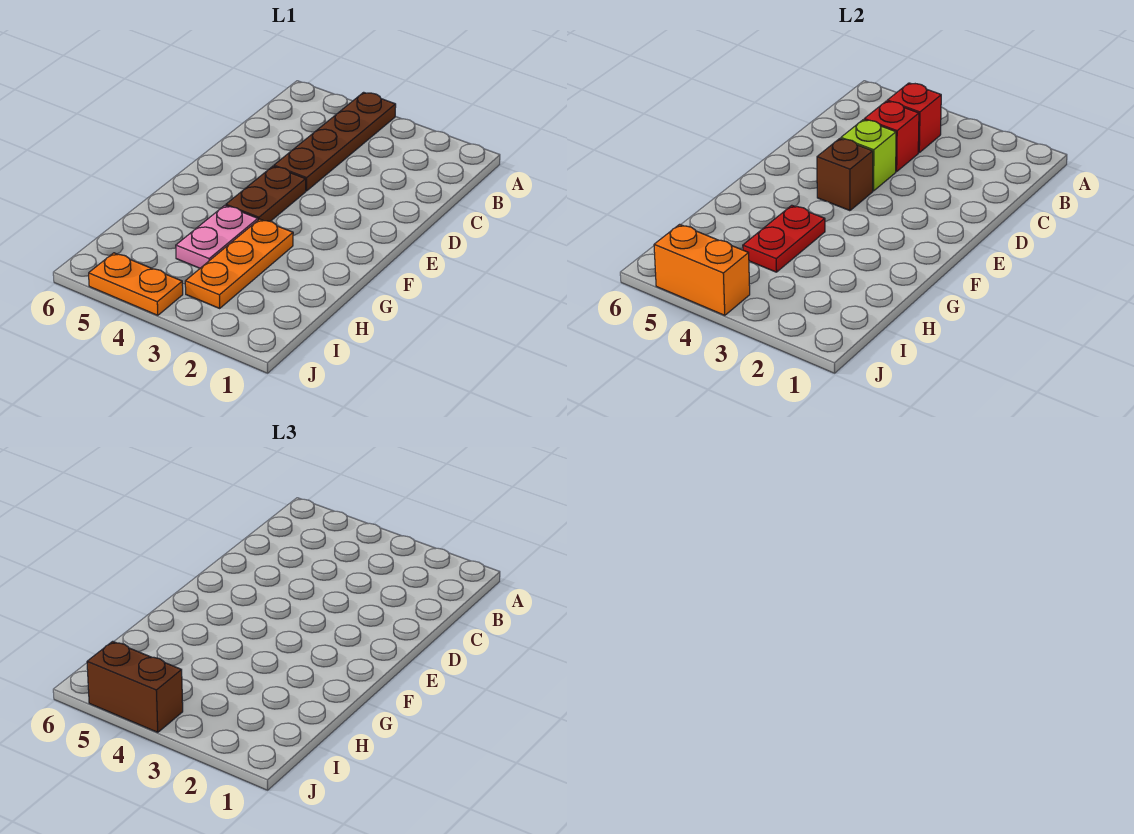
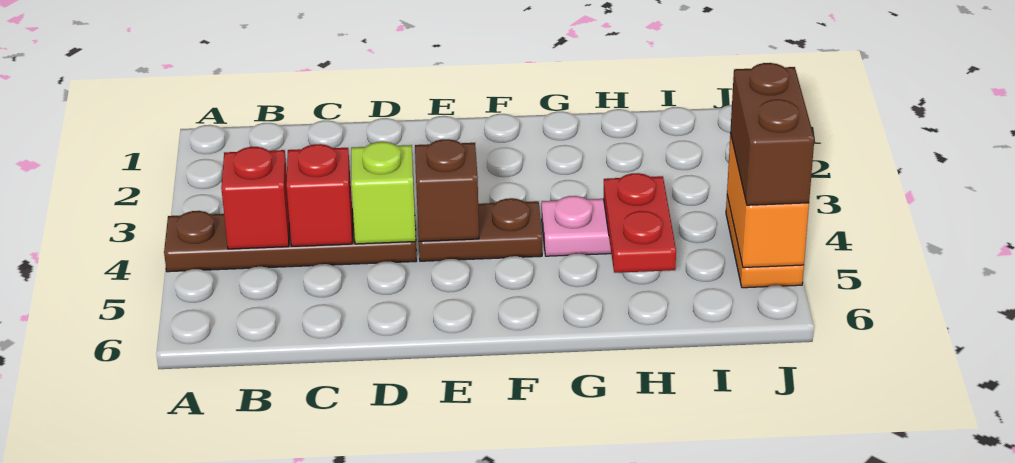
orange 1x3 plate [185,219,293,308] -> none
red 1x2 plate [743,205,825,272] -> red 1x2 plate turned to [604,173,676,273]

